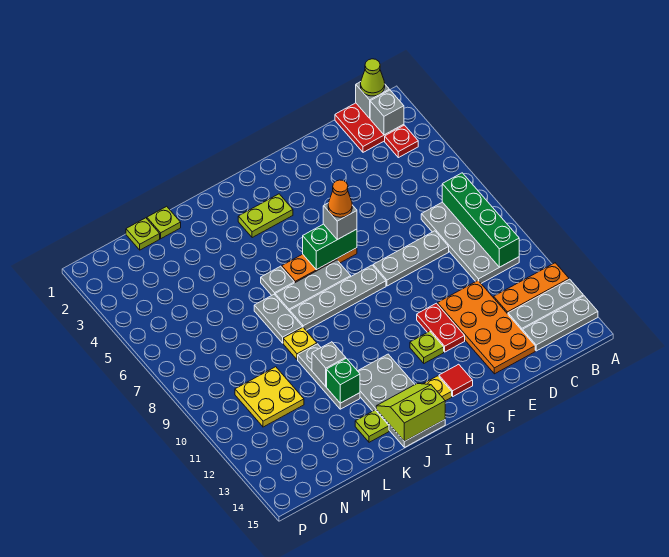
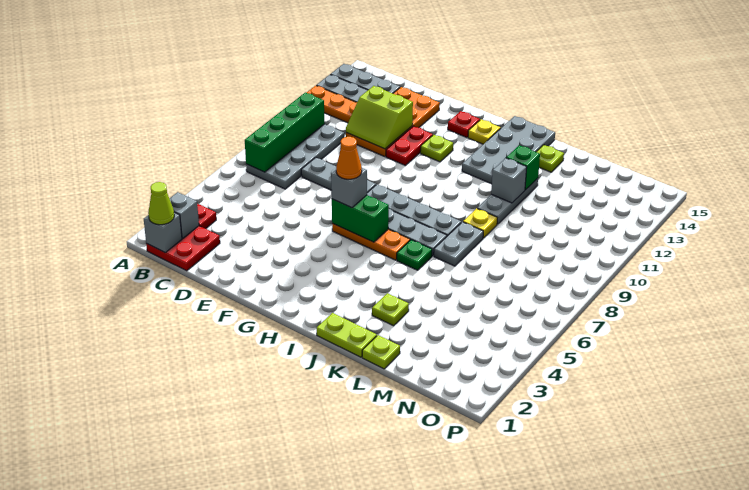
red 1x1 tile [439,364,473,396] -> red 1x1 plate [448,111,480,138]
lime 1x2 plate [238,194,293,238] -> lime 1x2 plate moved to [317,313,377,357]
lime 2x2 slope [376,384,445,441] -> lime 2x2 slope moved to [346,86,413,149]
grey 1x1 plate [261,266,294,295] -> green 1x1 plate [397,240,432,270]
lime 1x1 plate [126,218,160,250] -> lime 1x1 plate moved to [372,293,409,326]
yellow 2x2 plate [235,367,304,427] -> none

